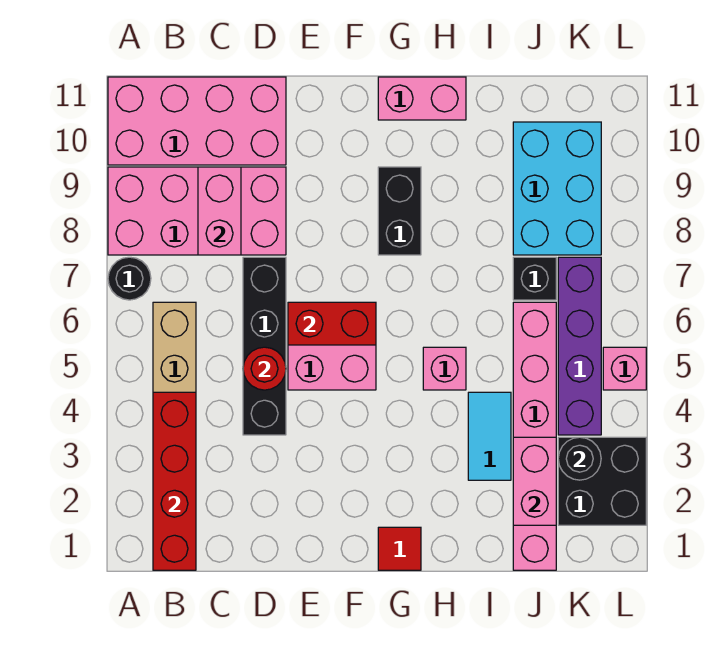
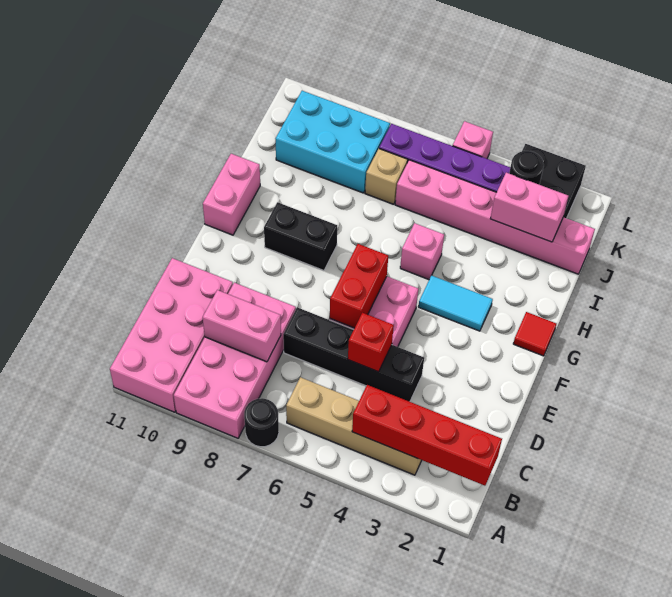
red 1x1 round brick [243,347,286,390] -> red 1x1 brick [348,313,394,372]
cyan 1x2 tile [468,392,511,480] -> cyan 1x2 tile moved to [418,275,493,331]
black 1x1 brick [513,257,556,300] -> tan 1x1 brick [365,149,408,204]

